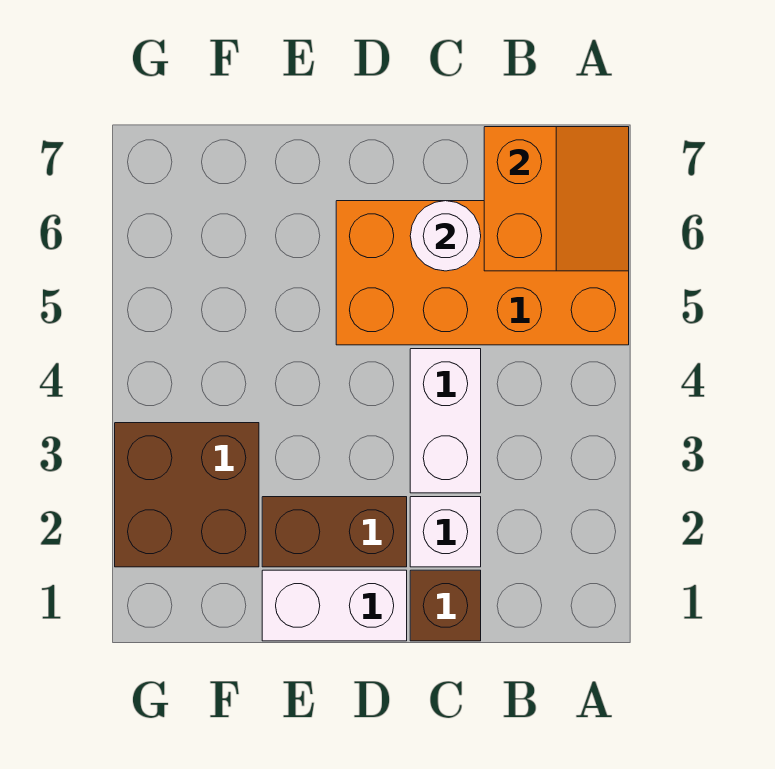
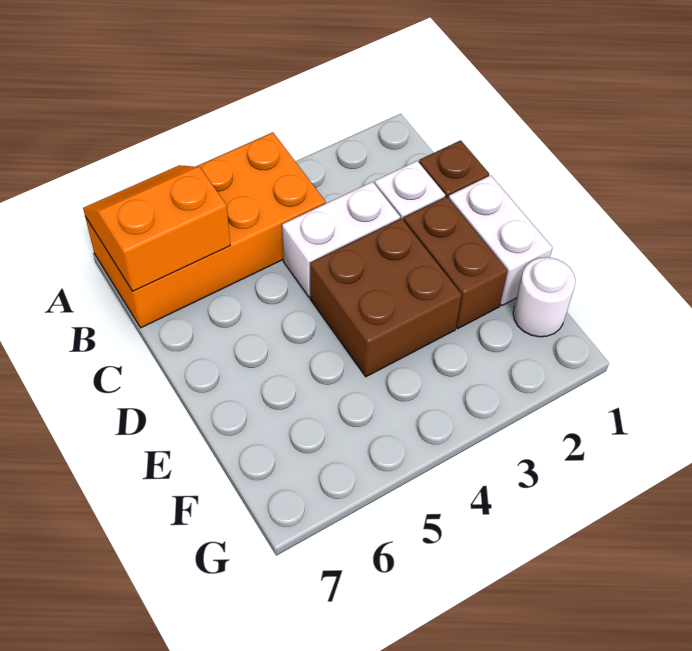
orange 2x4 brick [336,201,629,345] -> orange 2x4 brick turned to [85,132,326,328]
white 1x1 round brick [410,201,481,271] -> white 1x1 round brick moved to [513,257,575,337]
brown 2x2 brick [115,423,259,567] -> brown 2x2 brick moved to [310,219,462,377]

